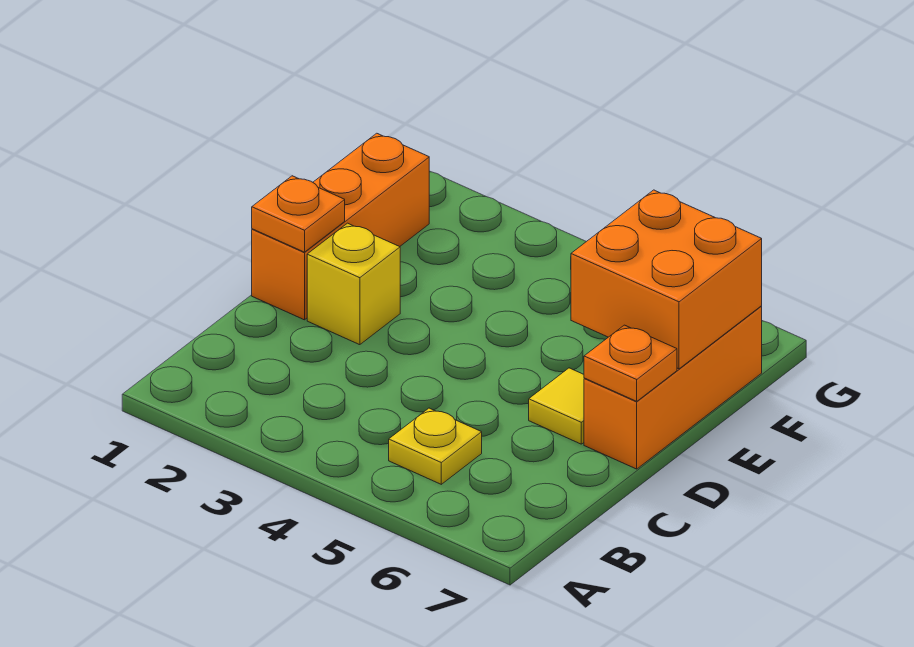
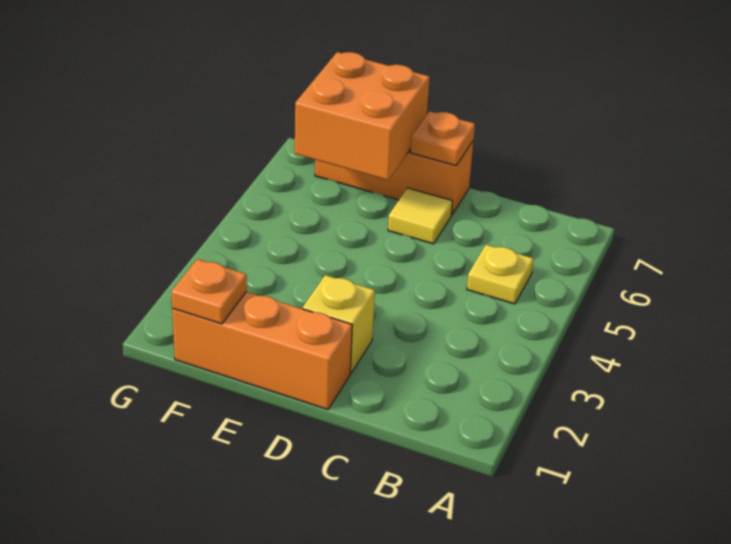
orange 1x1 plate [252,176,345,252] -> orange 1x1 plate moved to [171,259,247,324]

